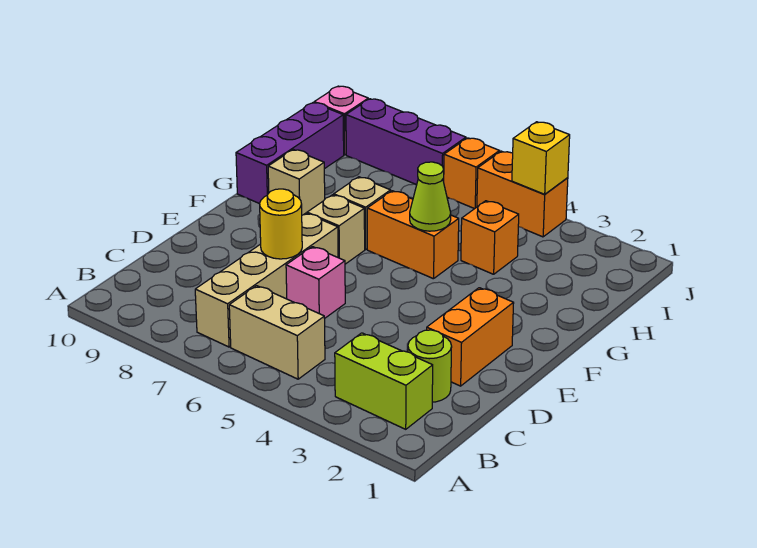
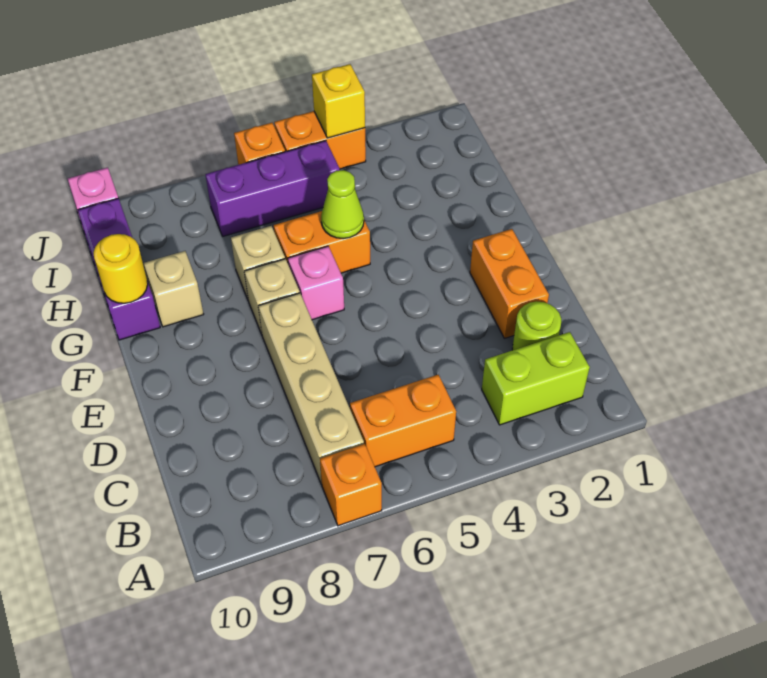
tan 1x2 brick [229,286,325,379] -> orange 1x2 brick [350,375,456,467]
pink 1x1 brick [286,247,345,318] -> pink 1x1 brick moved to [288,246,344,320]
yellow 1x1 round brick [260,189,302,259] -> yellow 1x1 round brick moved to [94,234,148,303]
orange 1x1 brick [461,201,519,274] -> orange 1x1 brick moved to [320,444,382,526]
purple 1x3 brick [346,99,466,185] -> purple 1x3 brick moved to [205,141,340,236]

